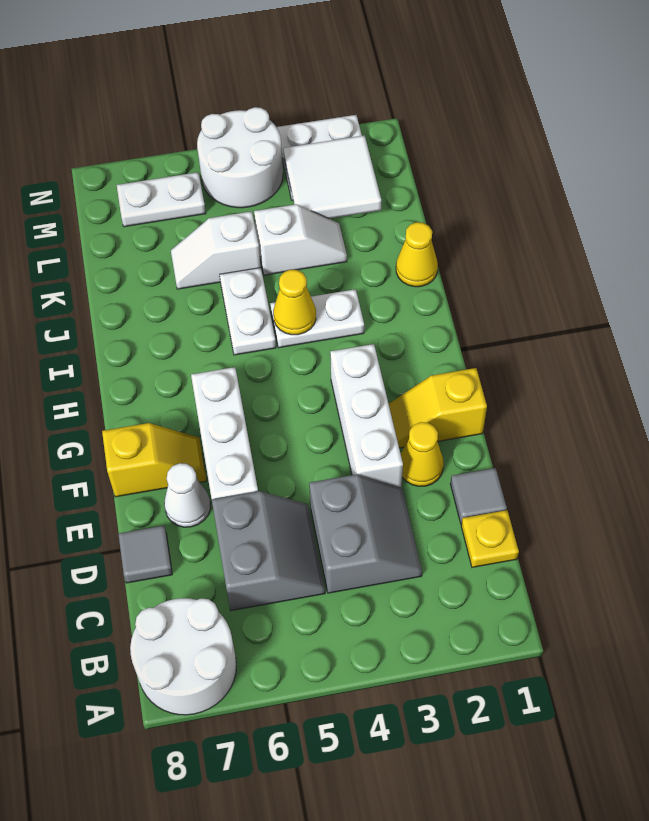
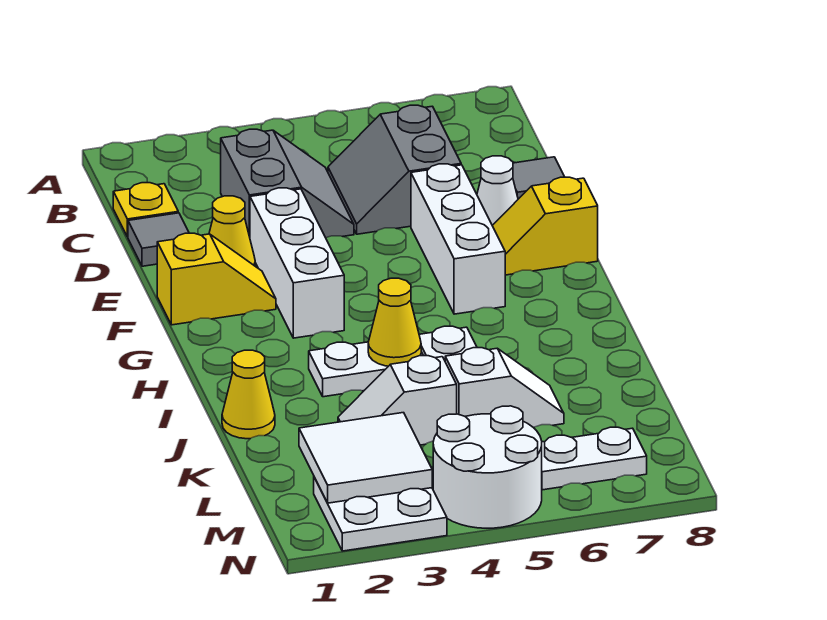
white 2x2 round brick [130,598,236,715] -> none
grey 2x2 slope [309,474,422,593] -> grey 2x2 slope turned to [221,129,354,238]

